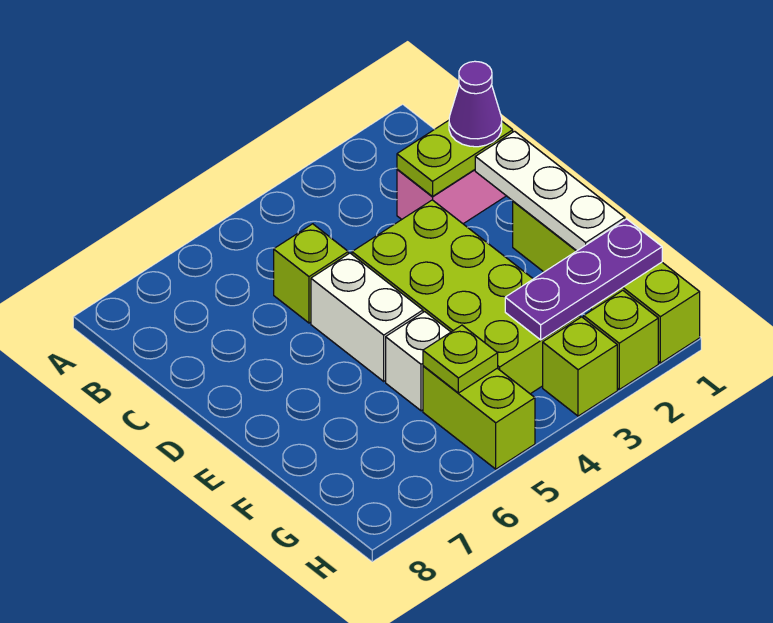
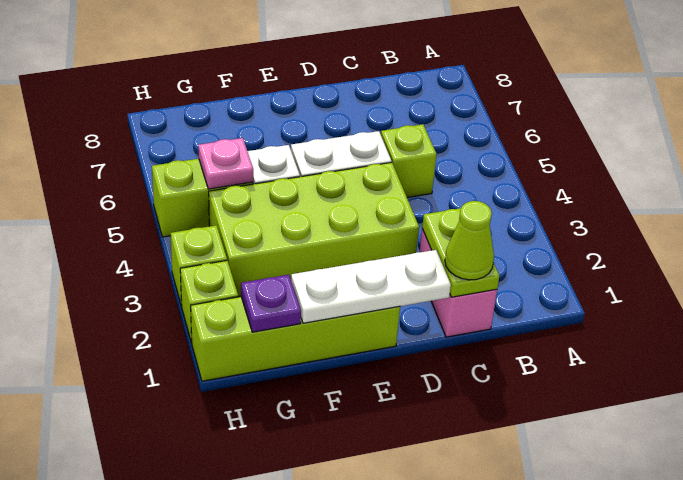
purple 1x1 cone [449,61,502,147] -> lime 1x1 cone [445,201,494,280]
purple 1x3 plate [505,219,662,340] -> purple 1x1 plate [241,275,301,332]
lime 1x1 plate [423,325,498,393] -> pink 1x1 plate [198,138,253,189]

